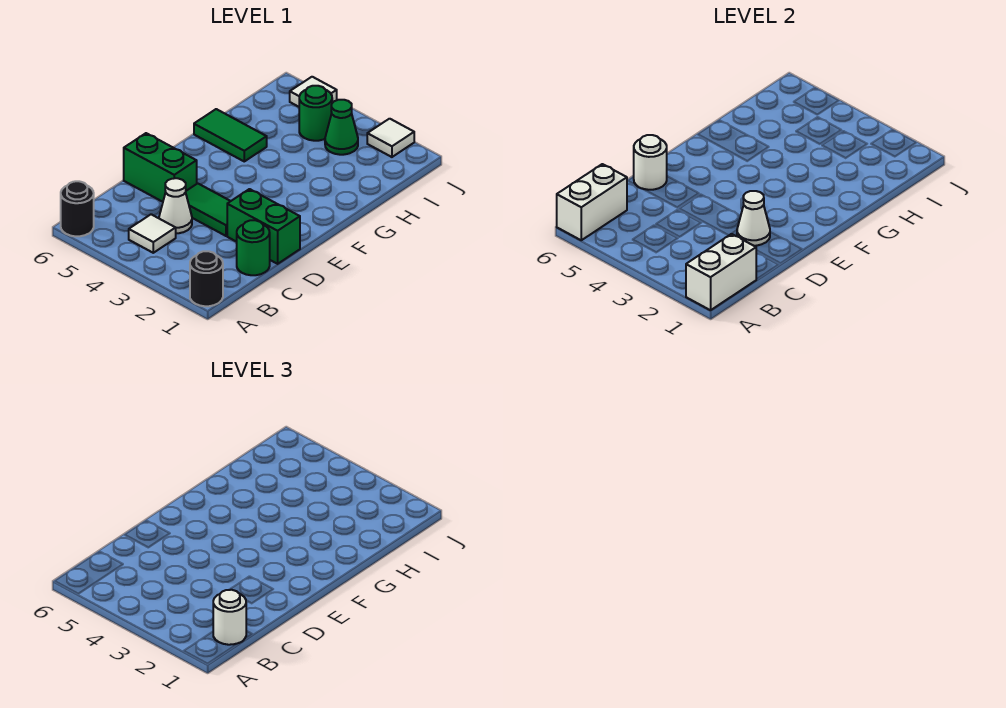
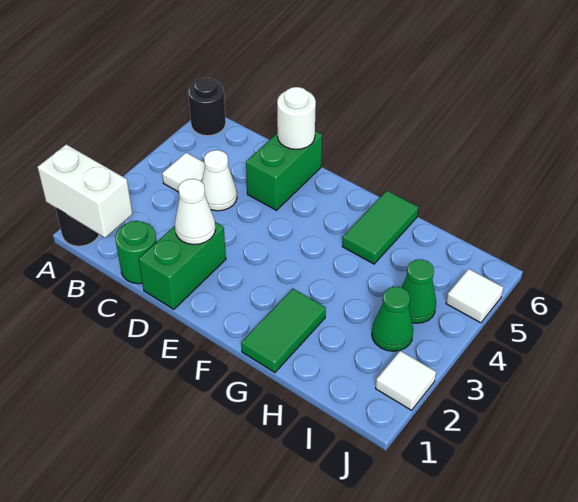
white 1x2 brick [557,164,627,240] -> none
white 1x1 round brick [213,590,246,645] -> none
green 1x2 tile [186,183,230,236] -> green 1x2 tile moved to [241,289,326,373]
green 1x1 round brick [299,86,332,141] -> green 1x1 cone [401,259,436,323]

